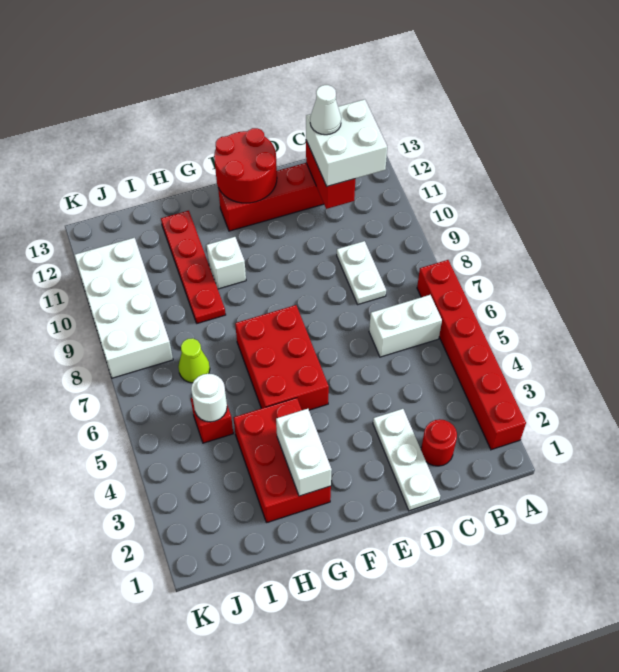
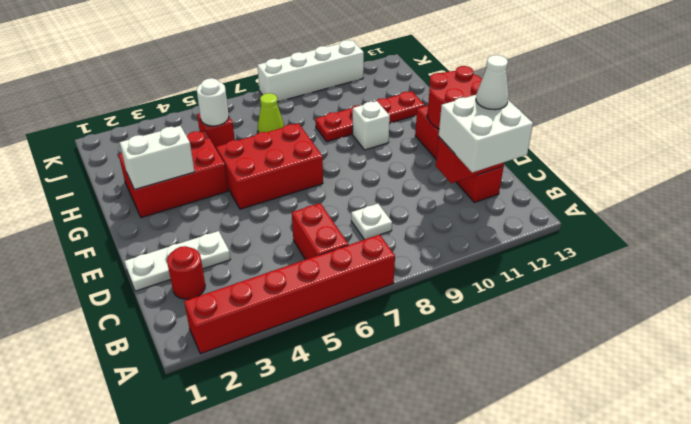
white 1x2 brick [369,295,442,357] -> red 1x2 brick [292,203,348,260]
white 1x2 plate [337,241,386,304] -> white 1x1 plate [351,204,392,240]
white 2x4 brick [75,238,173,378] -> white 1x4 brick [257,40,364,102]

